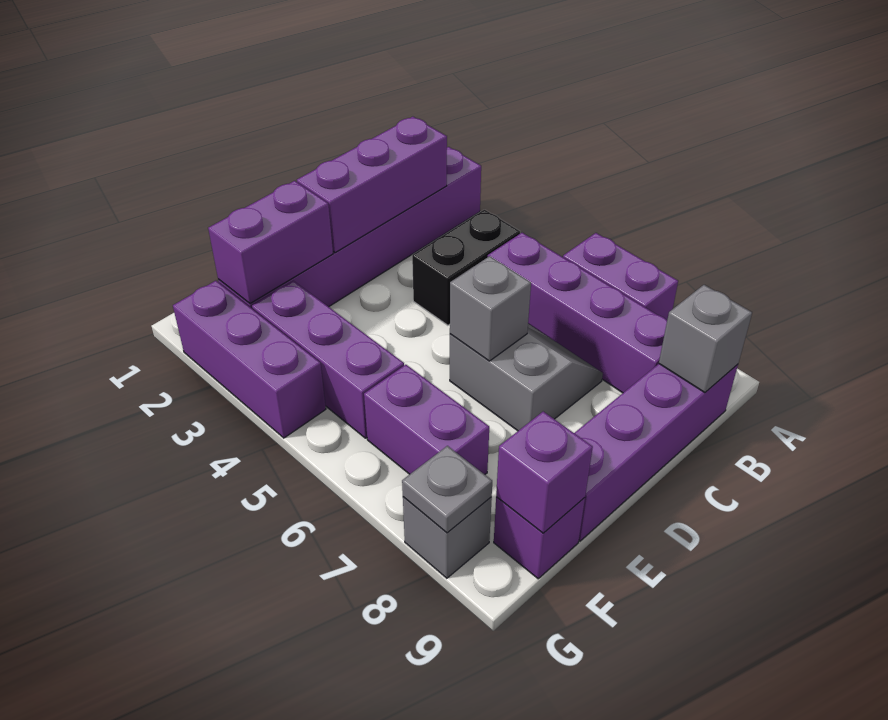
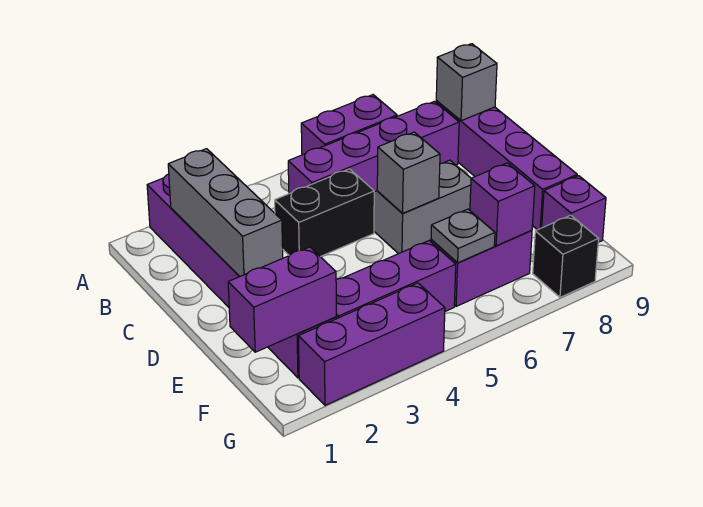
purple 1x3 brick [297,117,447,253] -> grey 1x3 brick [168,149,283,277]
black 1x2 brick [412,210,520,325] -> black 1x2 brick turned to [275,169,374,257]
purple 1x2 brick [208,181,333,304] -> purple 1x2 brick turned to [228,247,336,352]
purple 1x1 brick [496,411,593,533] -> purple 1x1 brick moved to [470,163,535,246]
grey 1x1 brick [403,497,492,578] -> black 1x1 brick [533,215,599,297]
grey 1x1 plate [402,446,492,533] -> grey 1x1 plate moved to [431,209,495,263]

